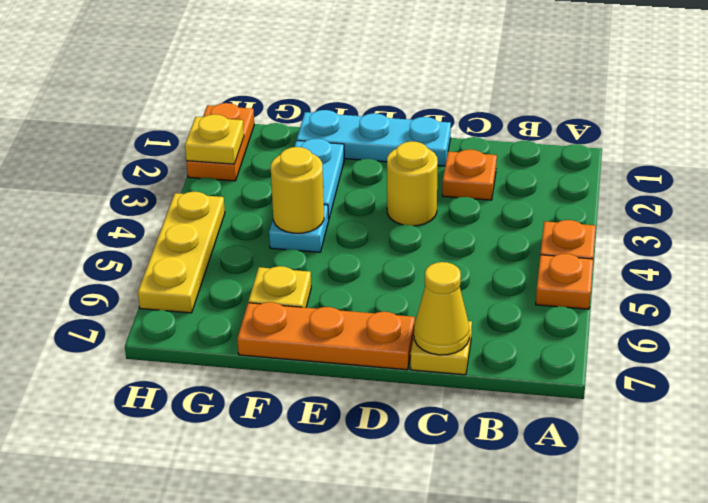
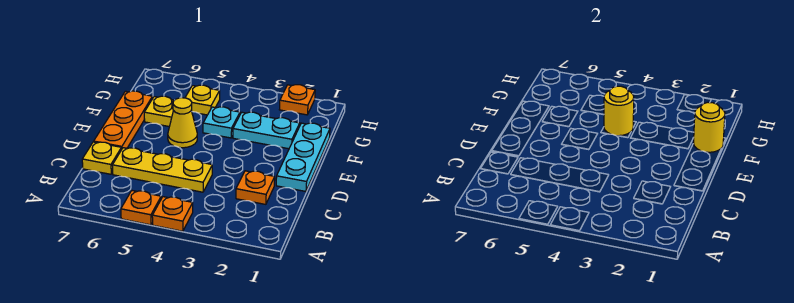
yellow 1x1 cone [414,262,470,355] -> yellow 1x1 cone moved to [168,98,197,148]
yellow 1x1 round brick [387,141,438,226] -> yellow 1x1 round brick moved to [693,102,725,152]
orange 1x2 plate [186,103,254,181] -> orange 1x1 plate [279,85,315,115]
yellow 1x1 plate [185,114,244,164] -> yellow 1x1 plate moved to [185,85,220,115]
yellow 1x3 plate [138,192,225,313] -> yellow 1x3 plate moved to [112,148,212,192]

